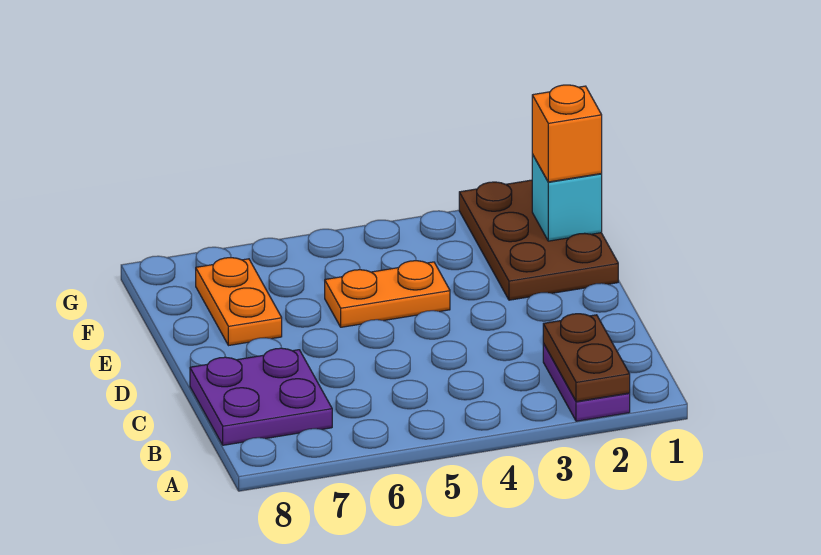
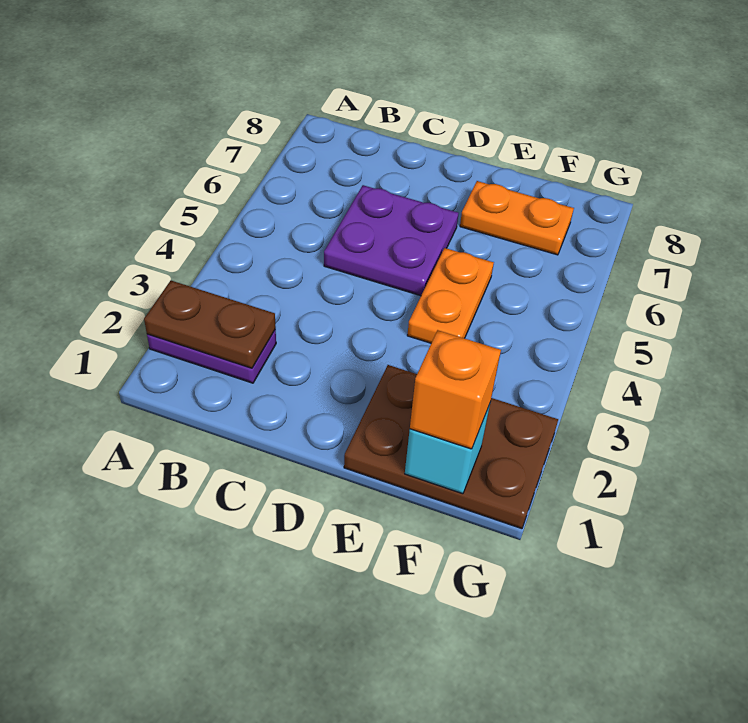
purple 2x2 plate [190,348,332,445] -> purple 2x2 plate moved to [324,185,459,296]

